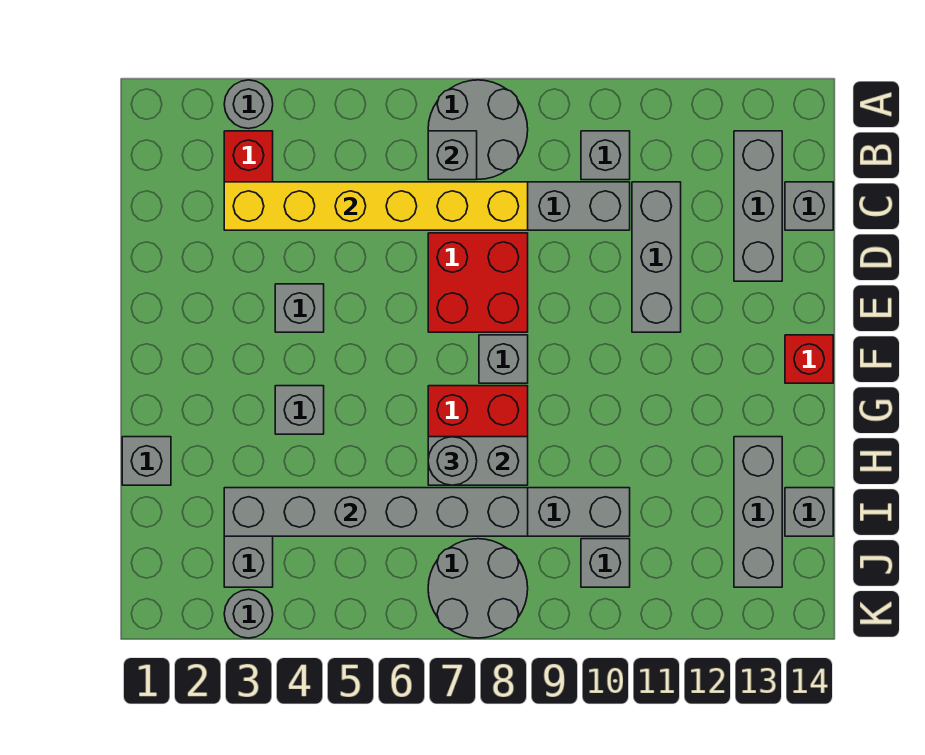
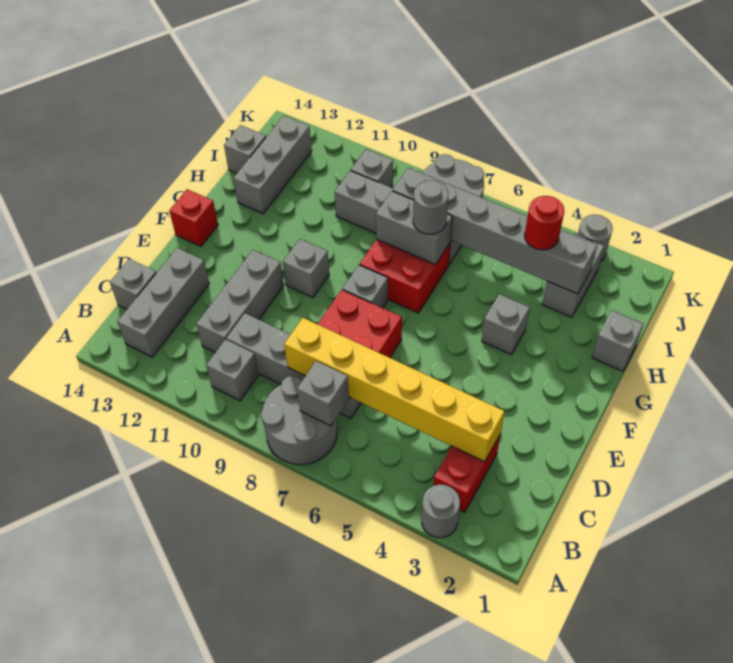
grey 1x1 brick [275,284,324,332] -> grey 1x1 brick moved to [283,239,329,297]
none -> red 1x1 round brick [525,196,564,250]

